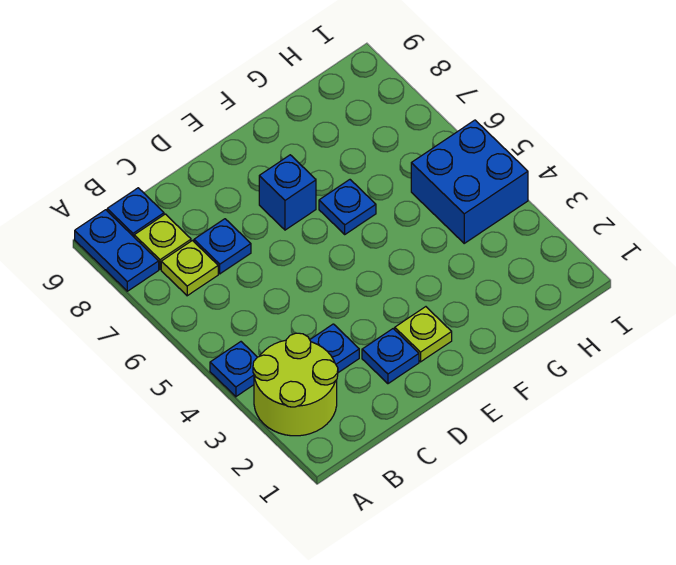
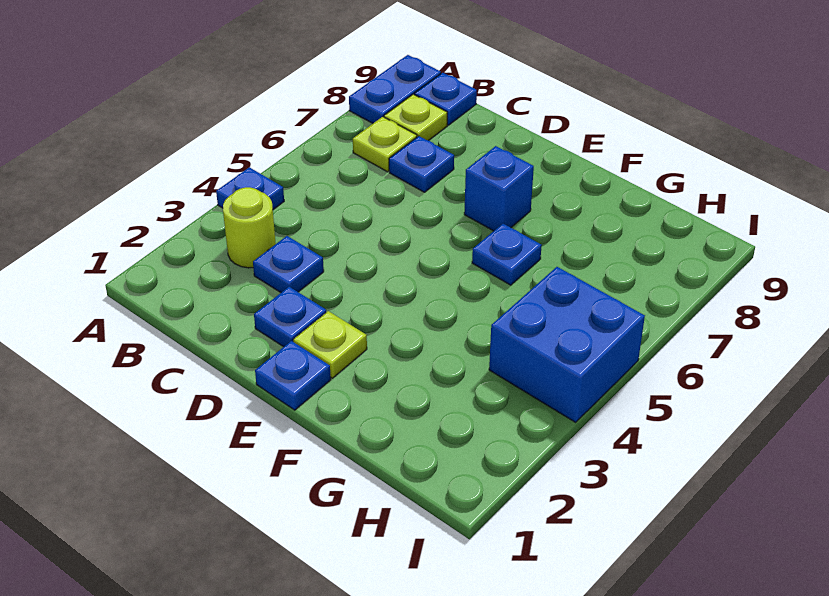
lime 2x2 round brick [253,333,338,436] -> lime 1x1 round brick [223,187,276,268]
none -> blue 1x1 plate [255,341,331,410]

